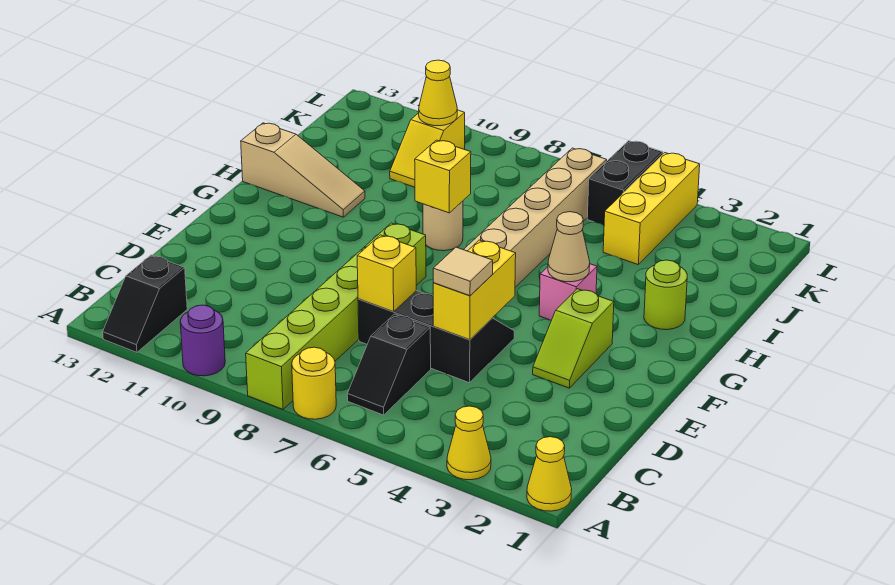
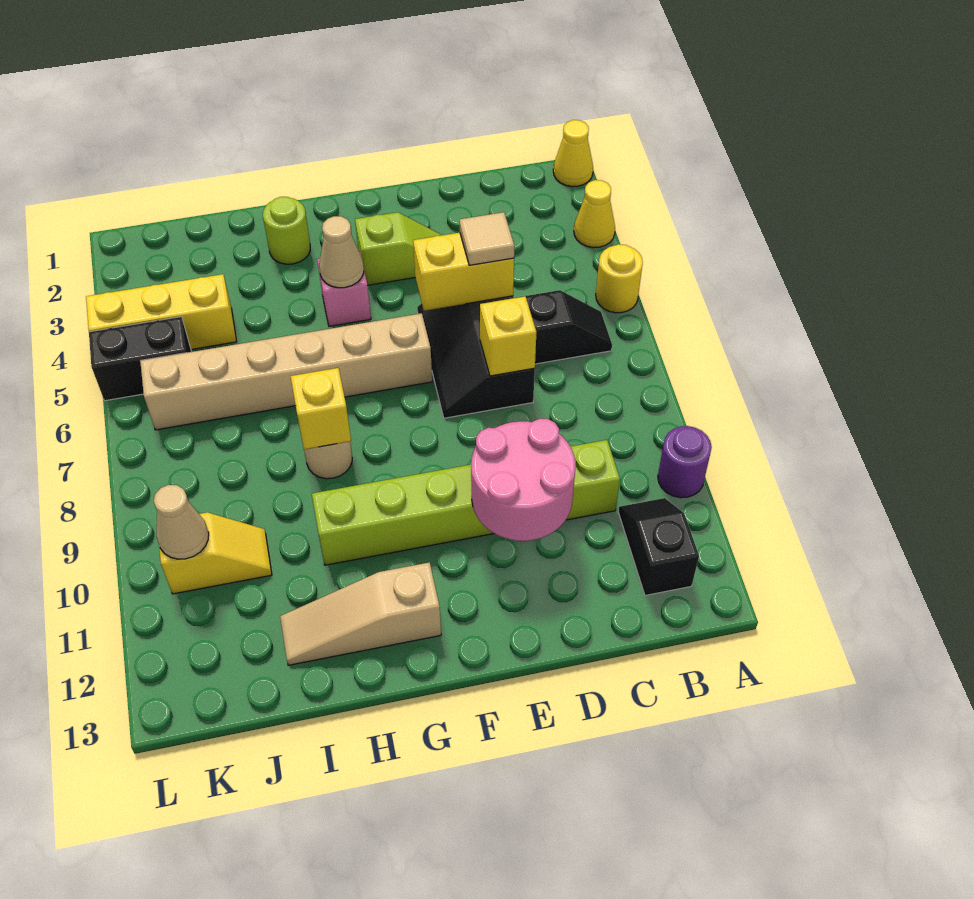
yellow 1x1 round brick [292,347,336,419] -> yellow 1x1 round brick moved to [596,244,643,313]
lime 1x6 brick [246,223,426,409] -> lime 1x6 brick moved to [312,440,620,565]
black 1x2 slope [103,255,187,352] -> black 1x2 slope turned to [618,498,699,595]
none -> pink 2x2 round brick [471,419,575,541]
tan 1x3 slope [241,123,365,217] -> tan 1x3 slope turned to [280,562,441,665]
yellow 1x1 cone [419,60,457,126] -> tan 1x1 cone [154,485,209,559]

